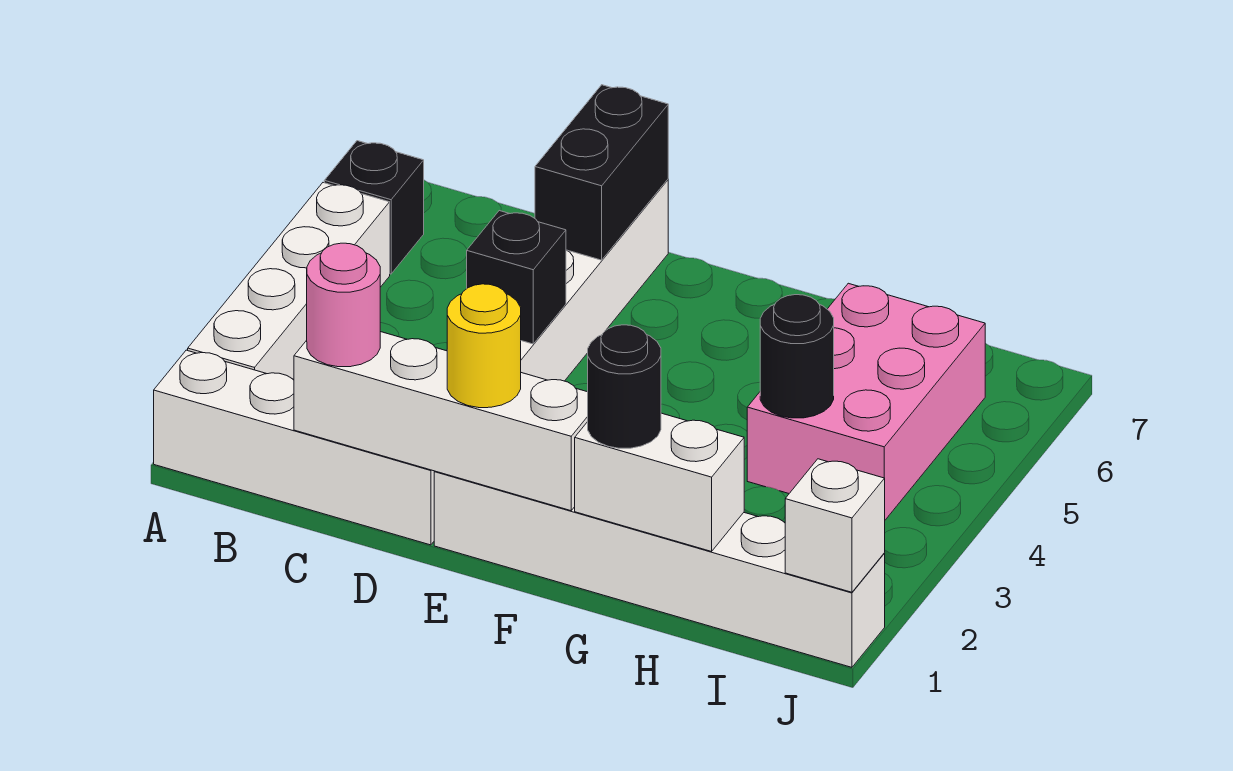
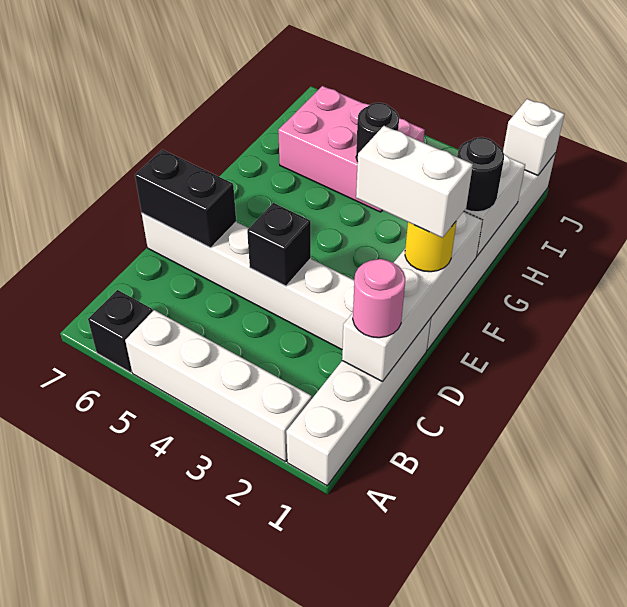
none -> white 1x2 brick [356,126,473,238]

